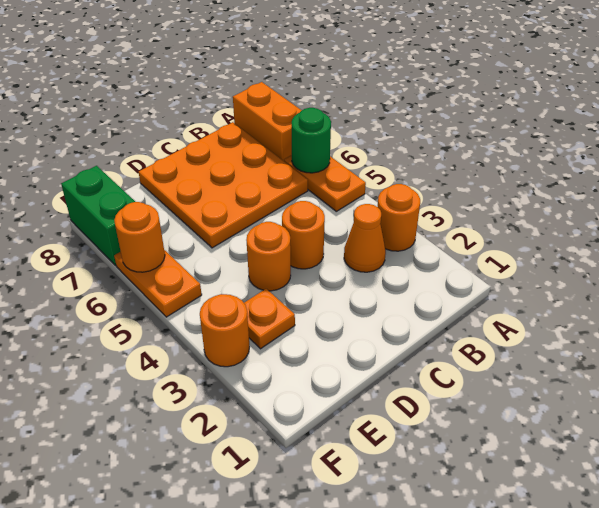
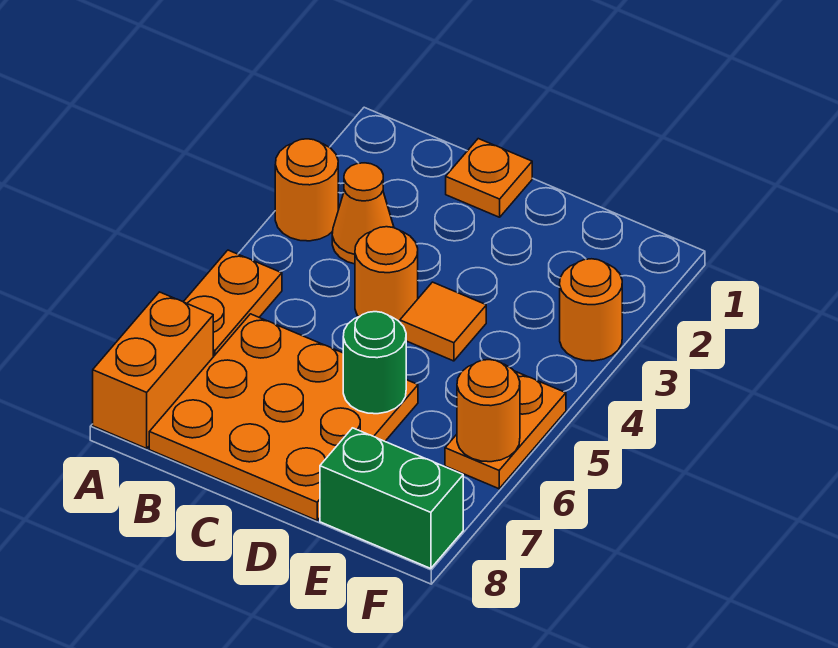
green 1x1 round brick [292,108,331,173] -> green 1x1 round brick moved to [343,312,406,414]
orange 1x1 round brick [246,222,291,291] -> orange 1x1 tile [400,282,486,361]
orange 1x1 plate [244,289,295,349] -> orange 1x1 plate moved to [446,139,532,217]
green 1x2 brick [61,166,135,266] -> green 1x2 brick turned to [320,428,463,569]

